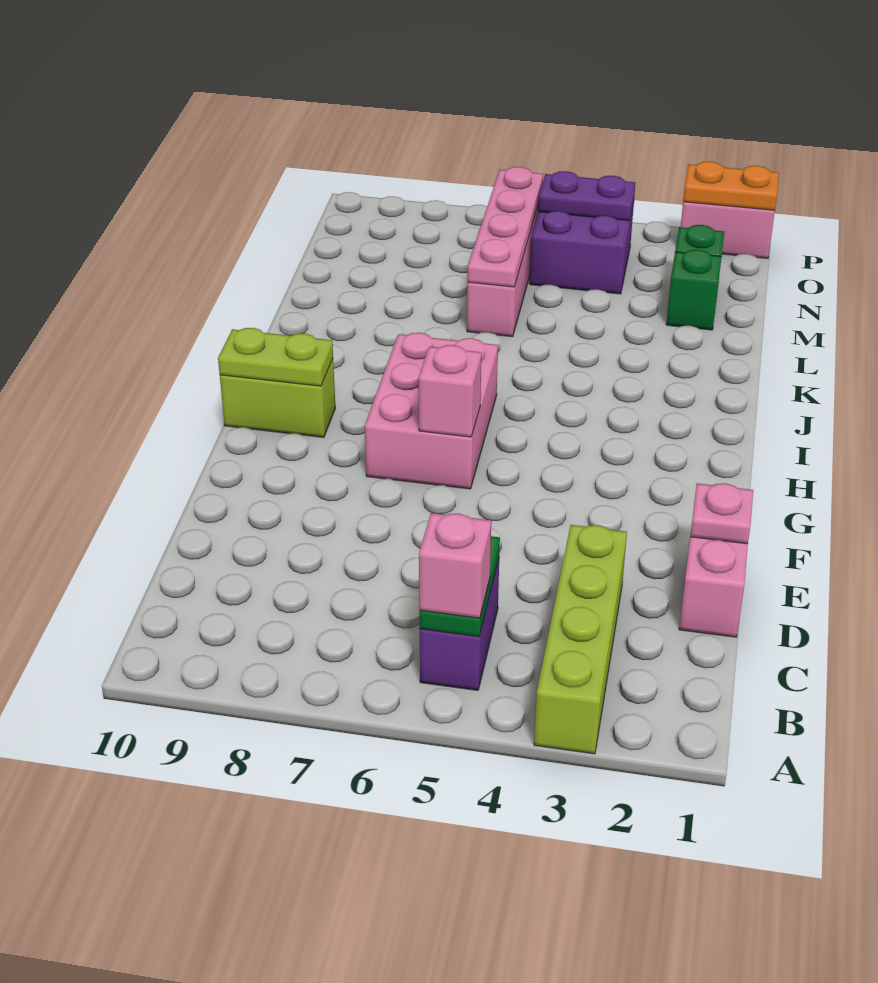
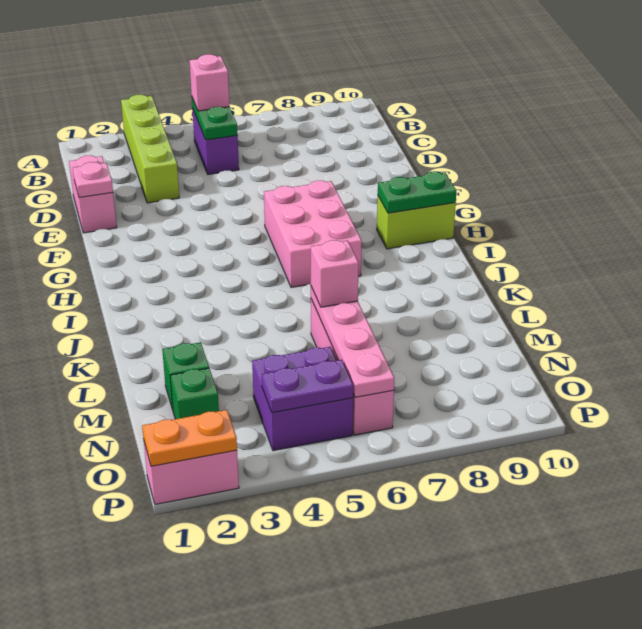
pink 1x1 brick [419,345,481,437] -> pink 1x1 brick moved to [311,240,359,307]
lime 1x2 plate [218,328,333,386] -> green 1x2 plate [378,172,456,213]

